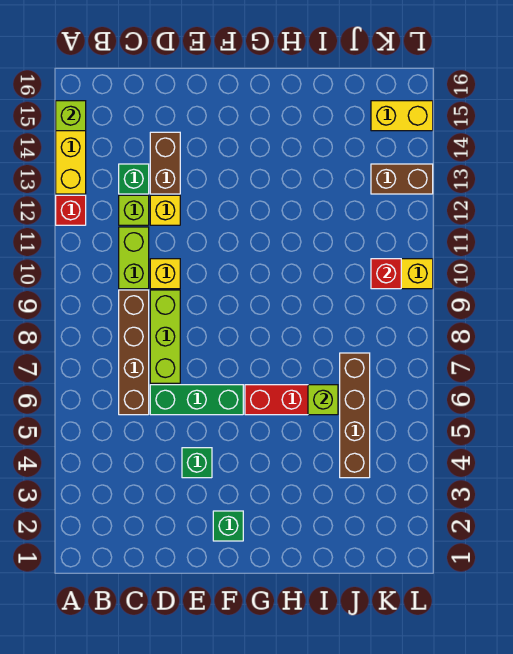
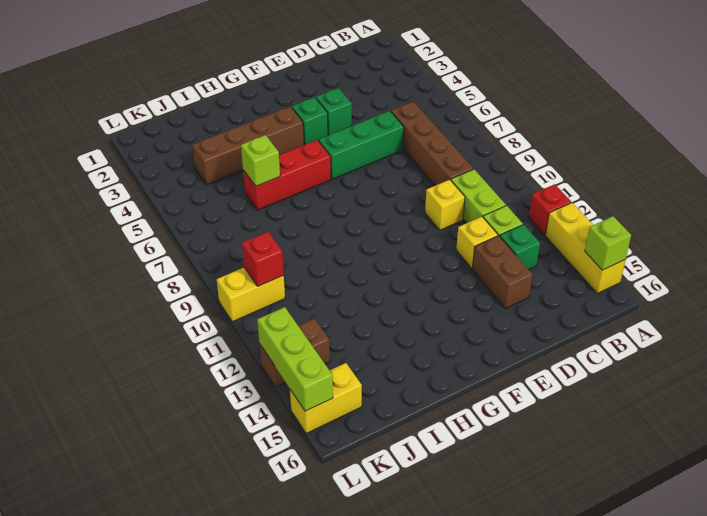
lime 1x3 brick [150,290,180,383] -> lime 1x3 brick moved to [257,307,333,411]
green 1x1 brick [213,511,243,541] -> green 1x1 brick moved to [292,97,328,145]
brown 1x4 brick [340,353,370,478] -> brown 1x4 brick turned to [192,107,304,185]

